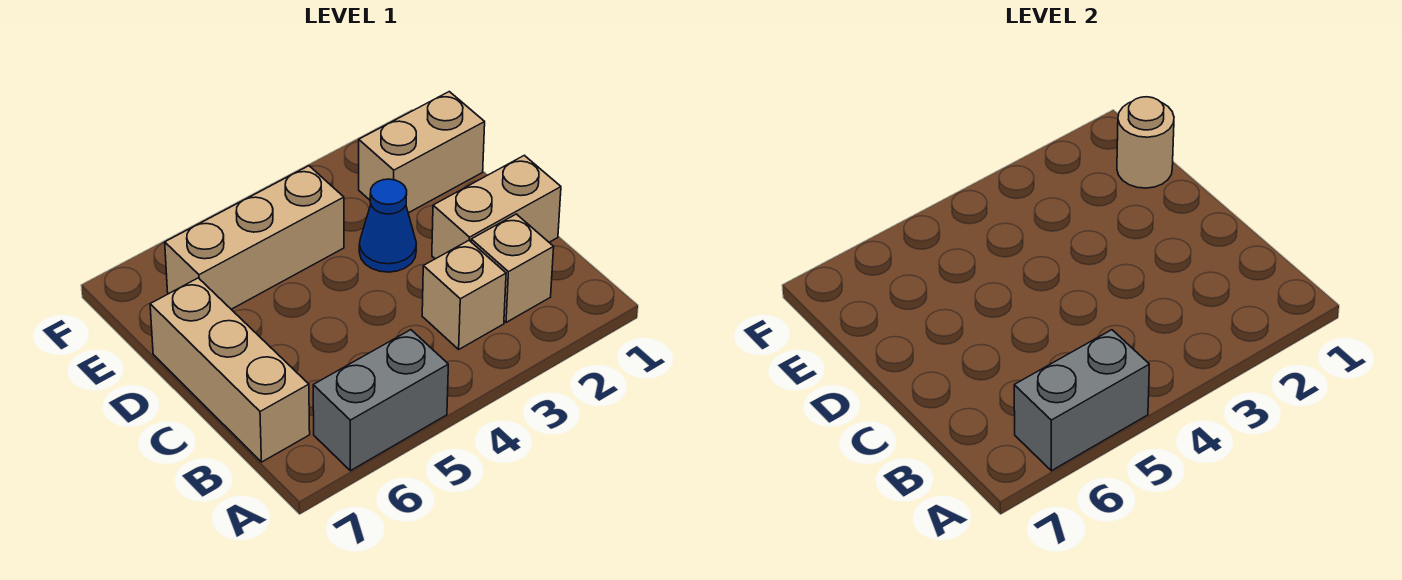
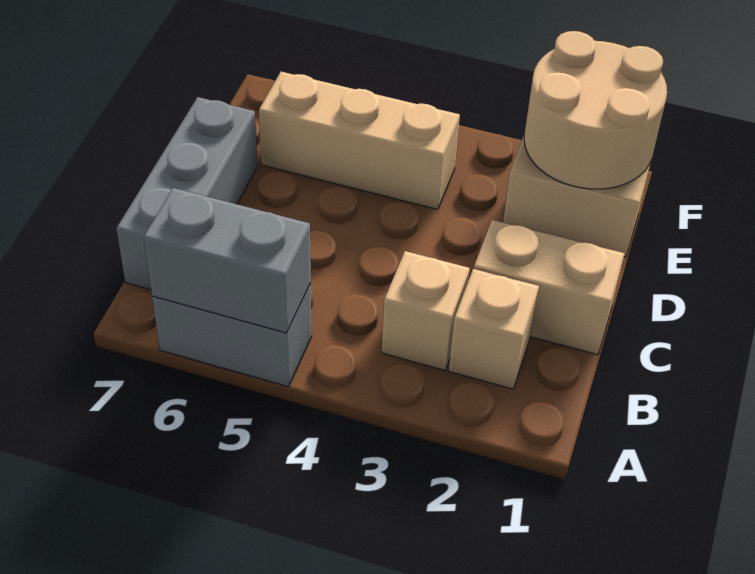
tan 1x3 brick [150,278,310,462] -> grey 1x3 brick [116,97,258,290]
blue 1x1 cone [359,179,416,272] -> none
tan 1x1 round brick [1117,97,1174,188] -> tan 2x2 round brick [524,31,667,189]

